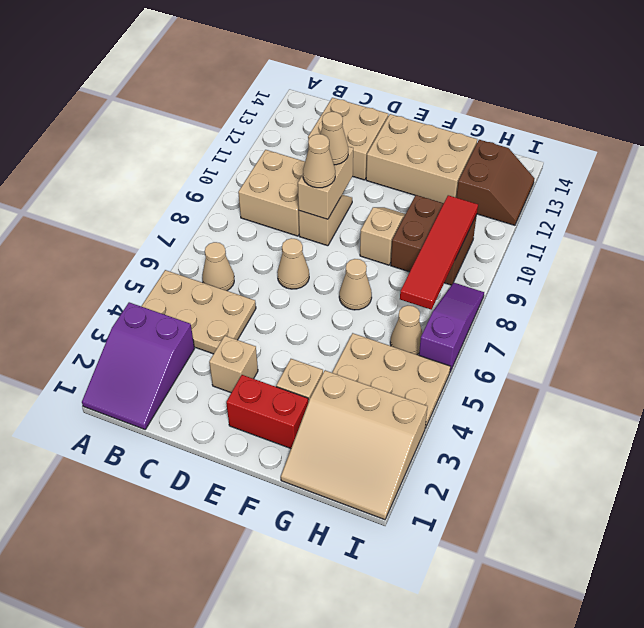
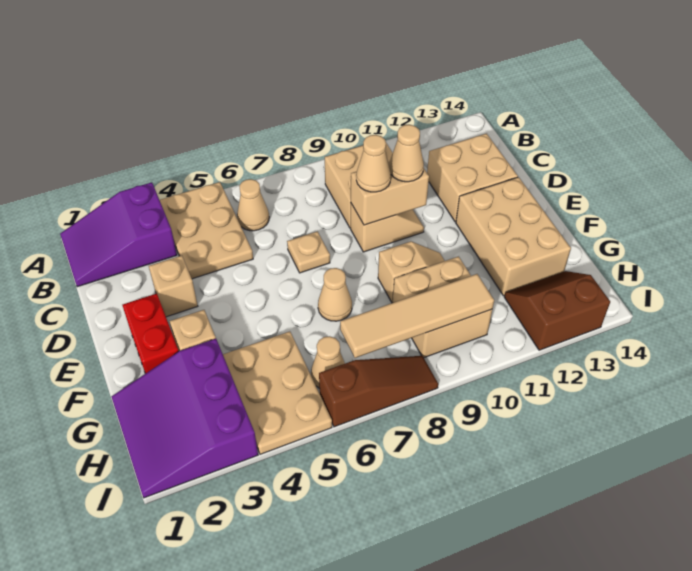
tan 1x1 cone [277,238,309,289] -> tan 1x1 plate [287,231,330,273]
tan 3x3 slope [281,370,428,520] -> purple 3x3 slope [111,339,258,498]
brown 2x2 brick [391,195,477,285] -> tan 2x2 brick [393,256,492,358]
red 1x4 tile [400,195,478,310] -> tan 1x4 tile [340,274,494,358]
brown 2x2 slope [456,140,535,225] -> brown 2x2 slope turned to [504,271,610,350]
purple 1x3 slope [419,283,484,372] -> brown 1x3 slope [319,356,438,427]

